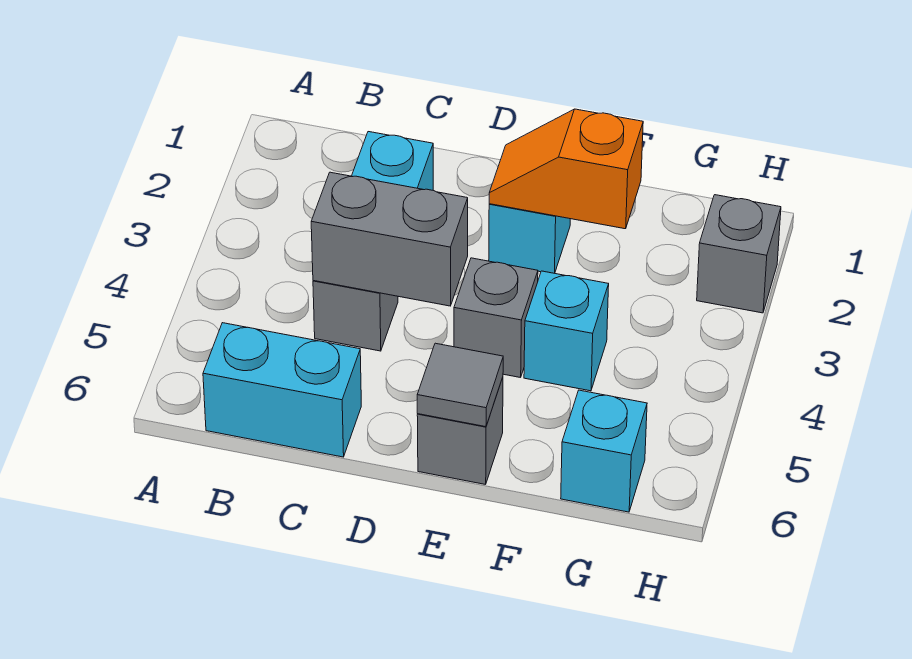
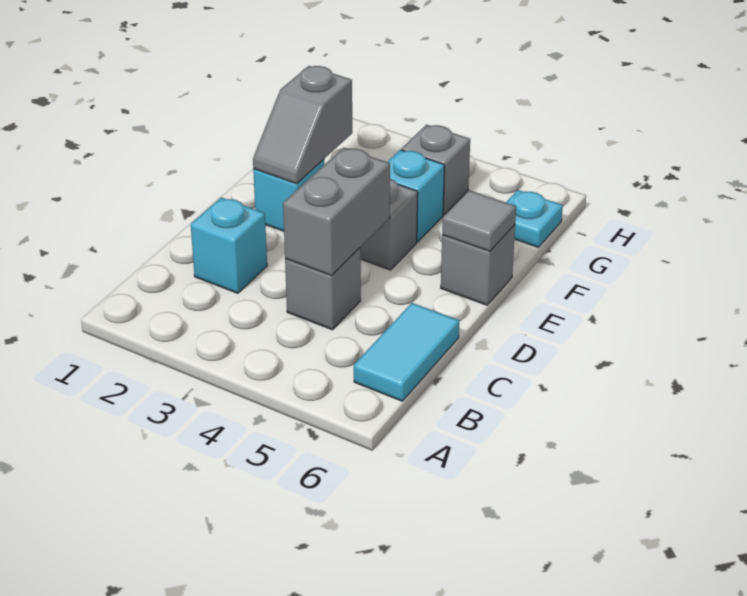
cyan 1x2 brick [203,323,361,457] -> cyan 1x2 tile [354,303,459,401]
orange 1x2 slope [489,109,643,229] -> grey 1x2 slope [253,66,352,184]
cyan 1x1 brick [561,390,647,512] -> cyan 1x1 plate [506,190,563,247]
grey 1x1 brick [697,195,781,313] -> grey 1x1 brick moved to [401,125,470,215]

